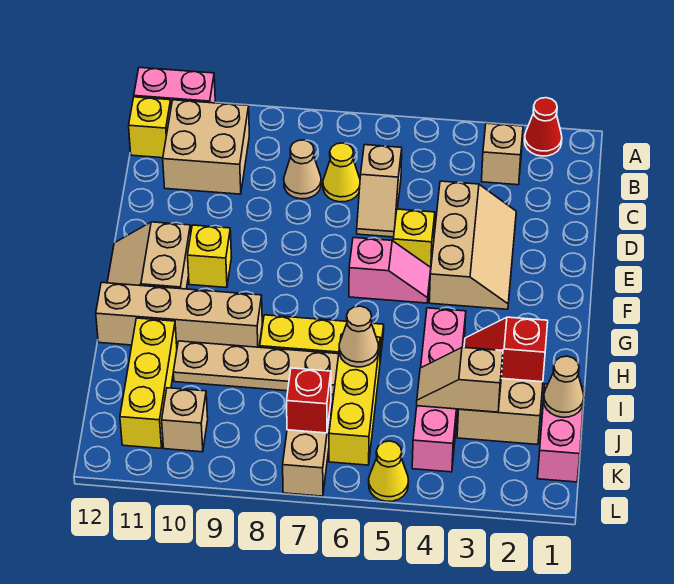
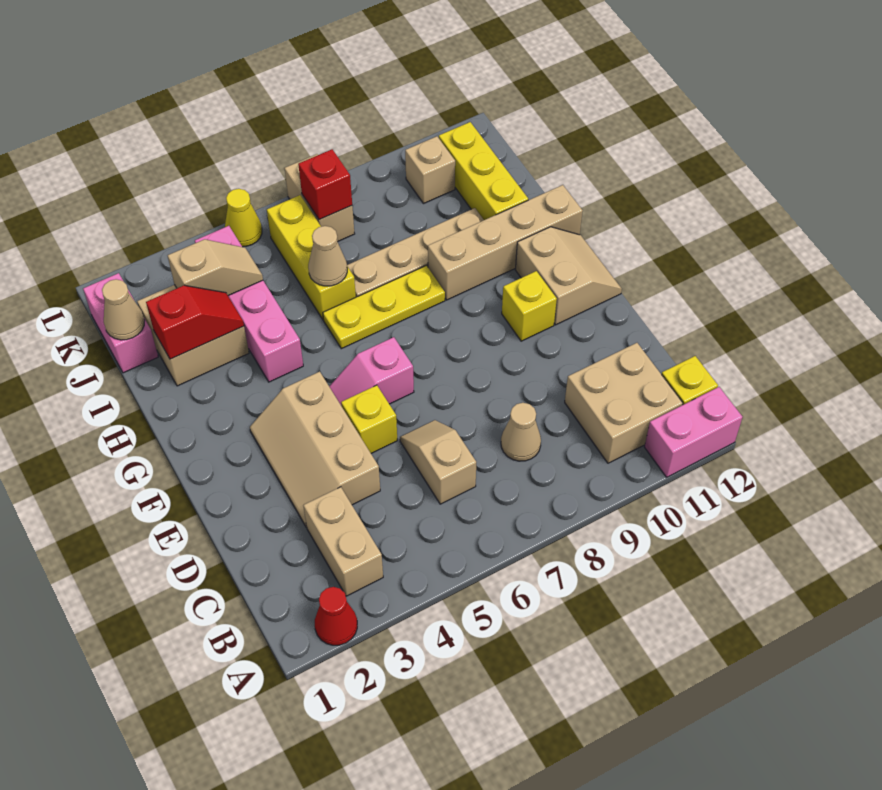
tan 1x1 brick [481,123,523,185] -> tan 1x2 brick [303,487,383,596]
yellow 1x1 cone [323,143,360,202] -> none

